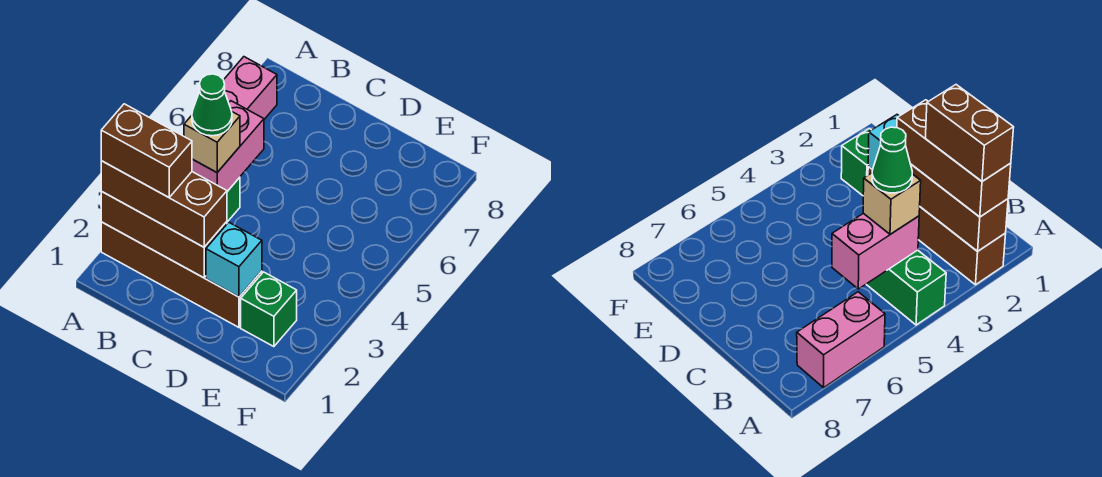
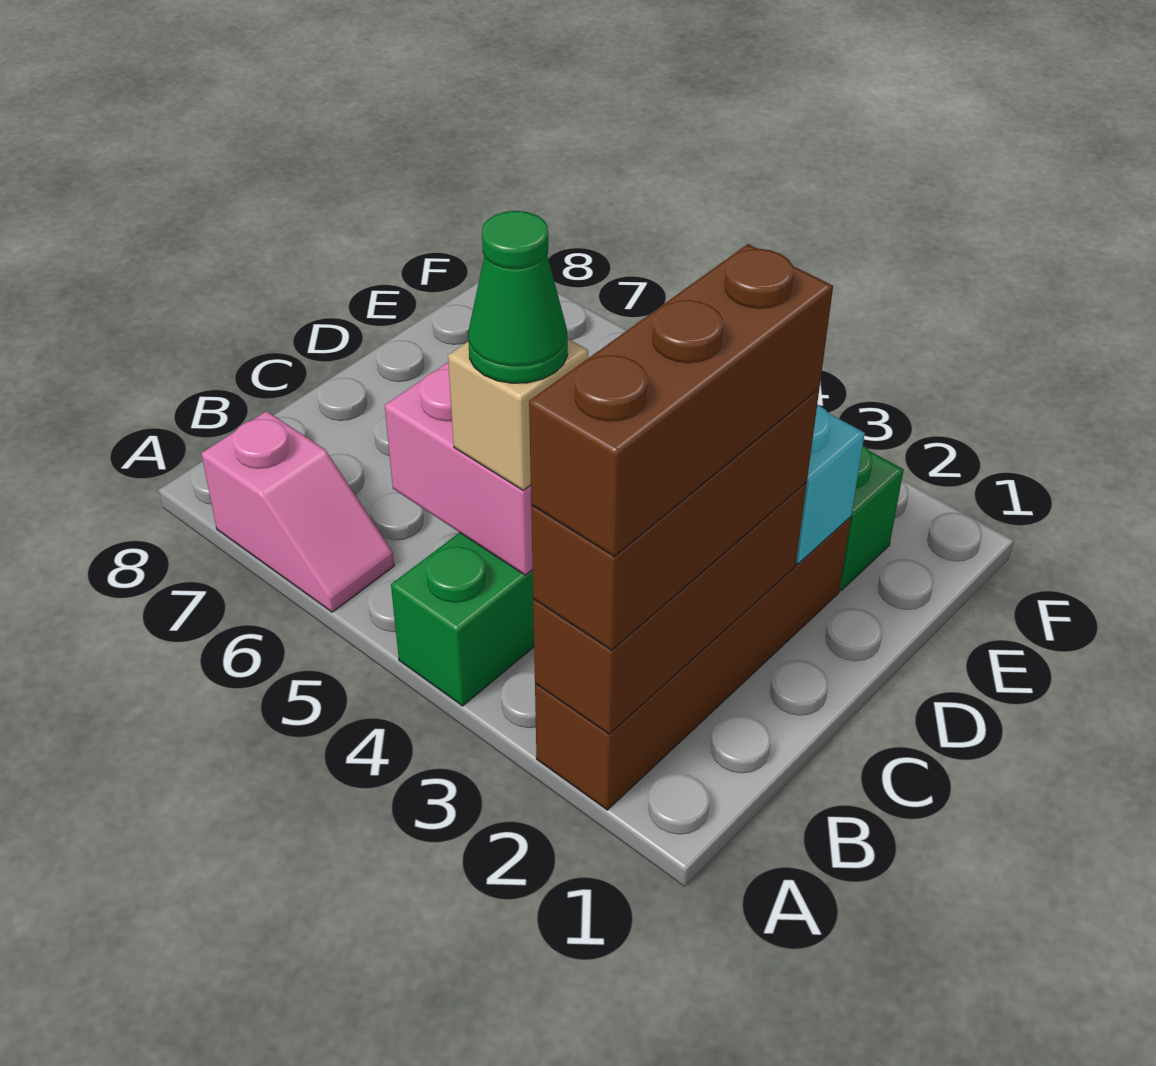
brown 1x2 brick [101,104,192,197] -> brown 1x3 brick [529,244,833,557]
pink 1x2 brick [224,57,277,119] -> pink 1x2 slope [201,411,394,612]

